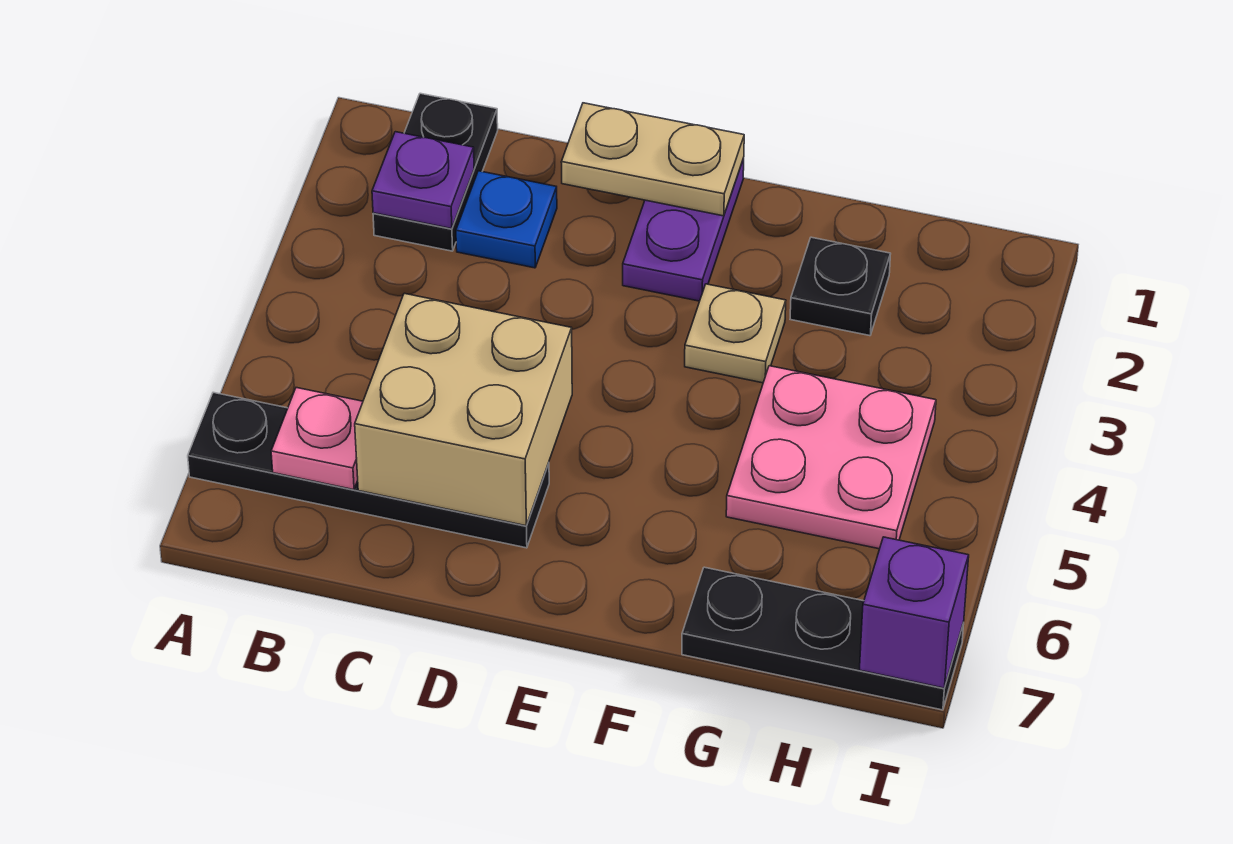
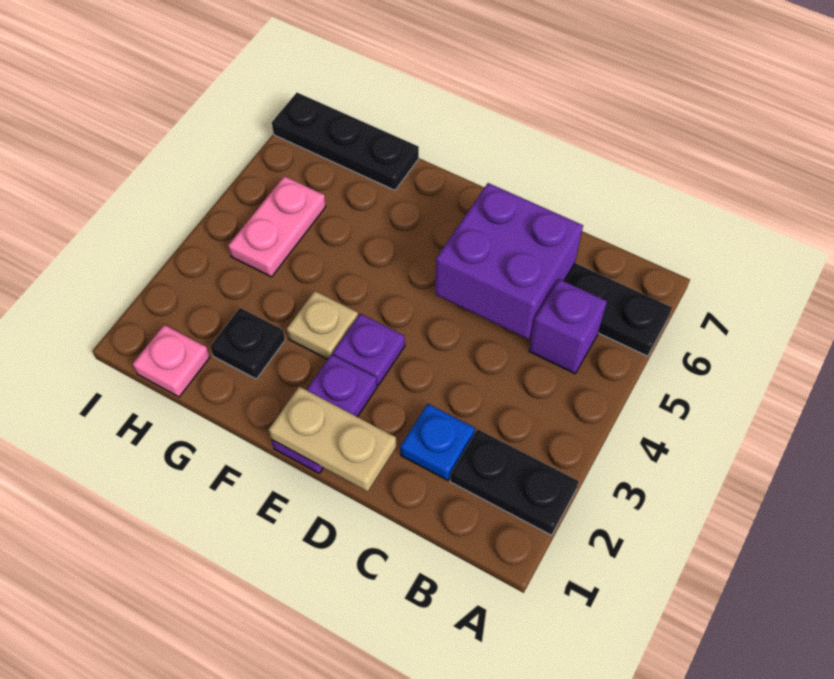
black 1x2 plate [373,93,498,251] -> black 1x2 plate turned to [450,429,579,535]
purple 1x1 plate [372,132,474,229] -> purple 1x1 plate moved to [333,314,405,385]
pink 1x1 plate [271,388,363,490] -> pink 1x1 plate moved to [133,325,210,397]
tan 2x2 brick [355,293,572,526] -> purple 2x2 brick [435,183,583,339]
pink 2x2 plate [726,366,936,549] -> pink 1x2 plate [228,176,326,277]
purple 1x1 brick [859,537,969,688] -> purple 1x1 brick moved to [529,279,607,374]

